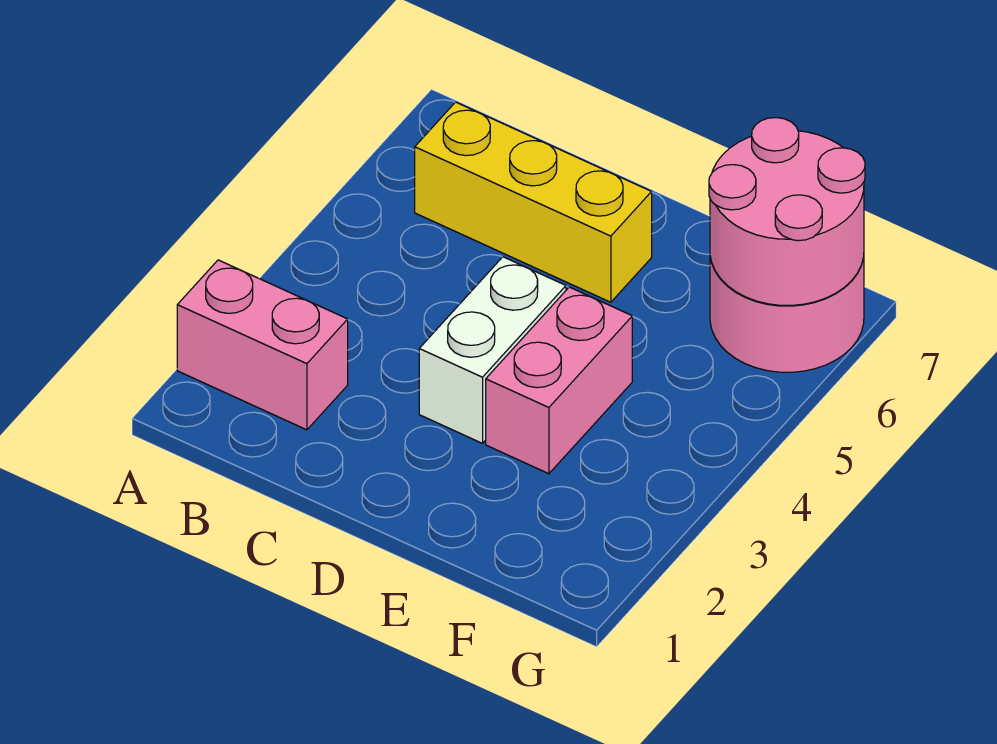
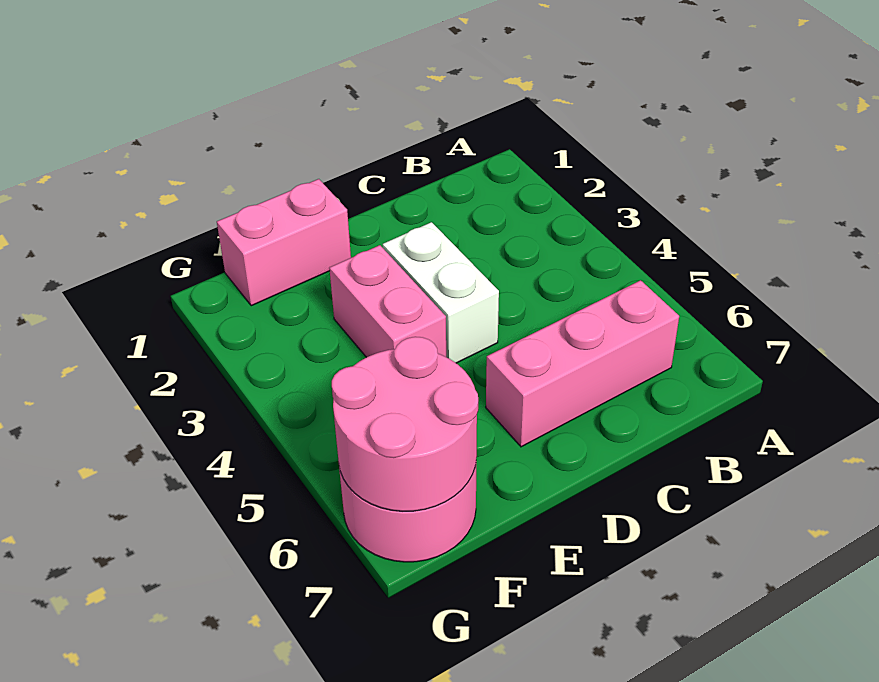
pink 1x2 brick [177,260,348,430] -> pink 1x2 brick moved to [217,179,351,306]
yellow 1x3 brick [415,102,652,302] -> pink 1x3 brick [486,280,679,447]

